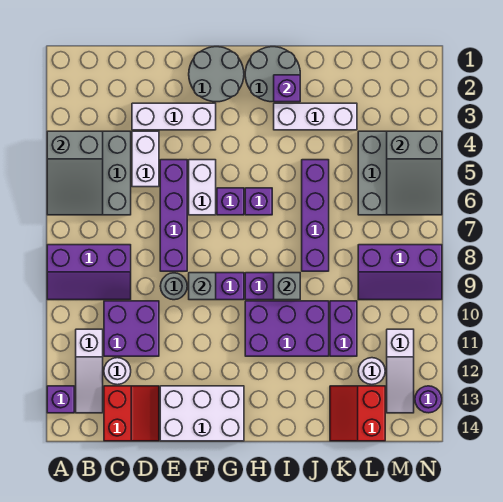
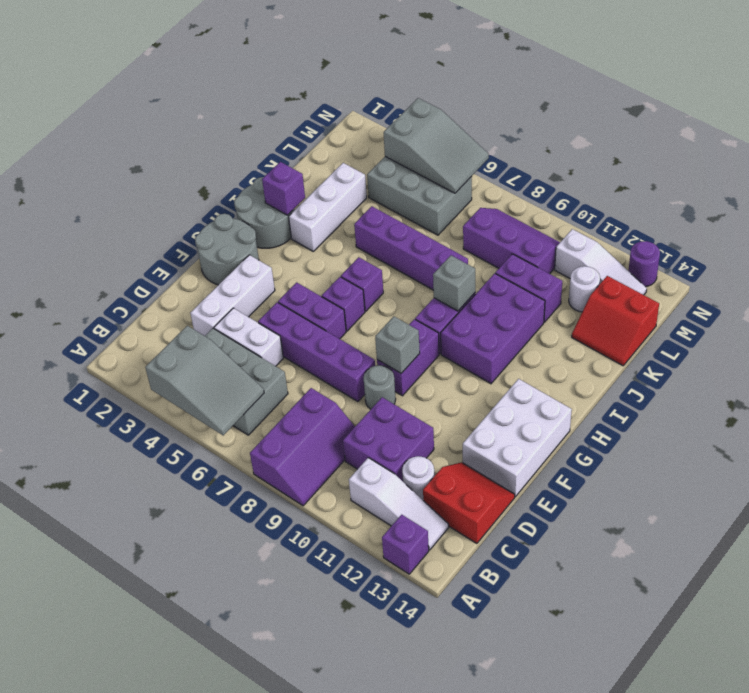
white 1x2 brick [189,160,216,215] -> purple 1x2 brick [278,282,346,339]
purple 2x3 slope [358,245,442,300] -> purple 2x3 slope turned to [463,208,560,274]

